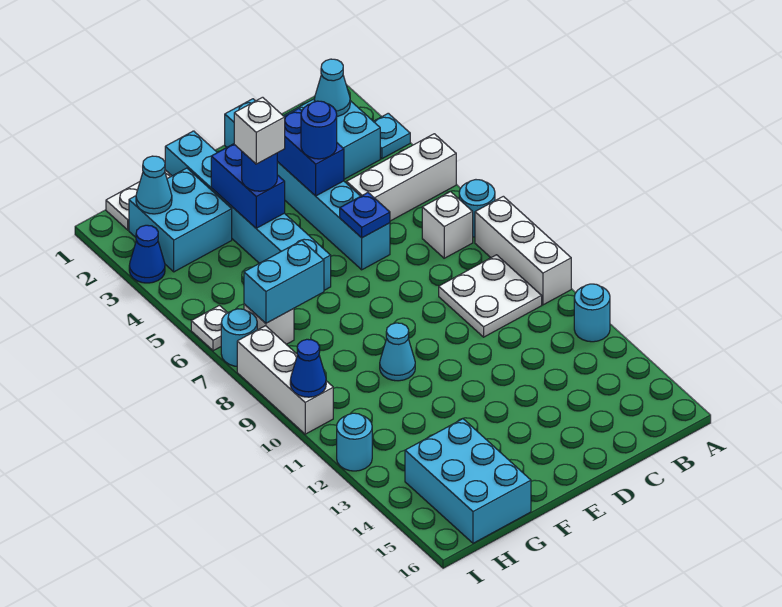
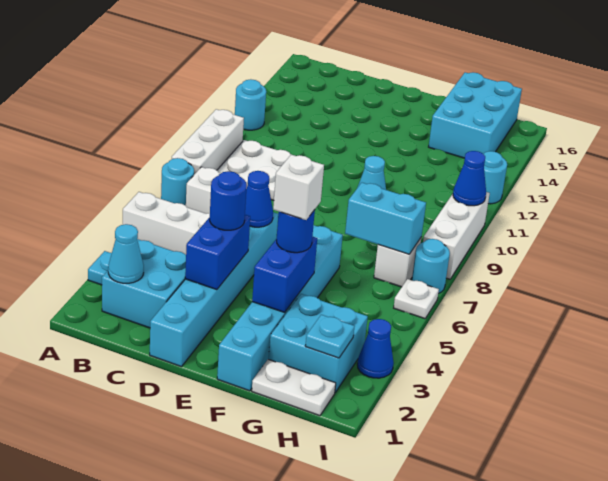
blue 1x1 plate [340,193,390,238] -> blue 1x1 cone [245,171,273,227]
cyan 1x1 cone [136,156,172,214] -> cyan 1x1 plate [305,315,355,358]

